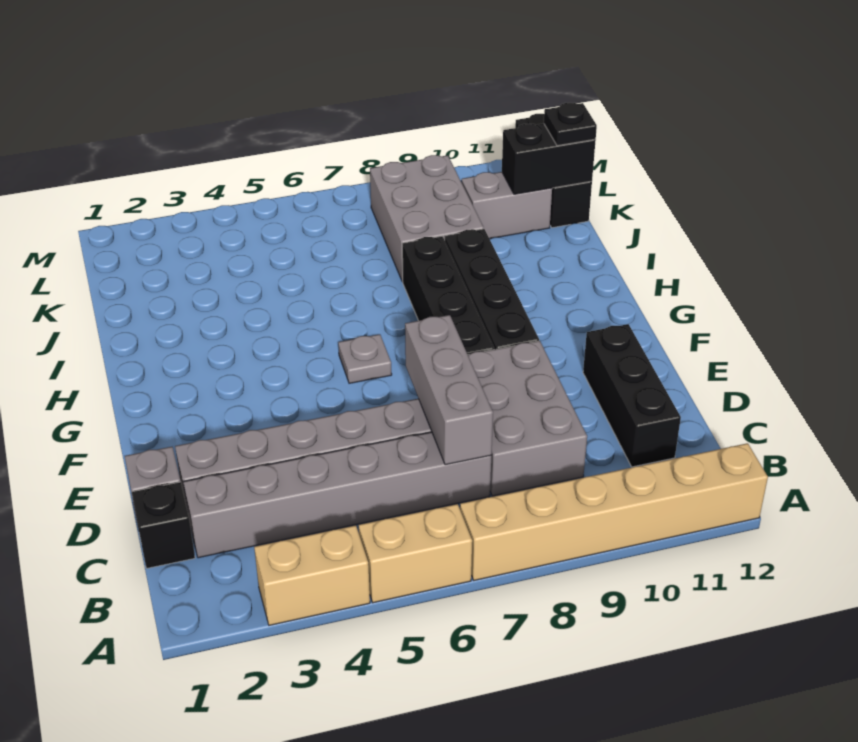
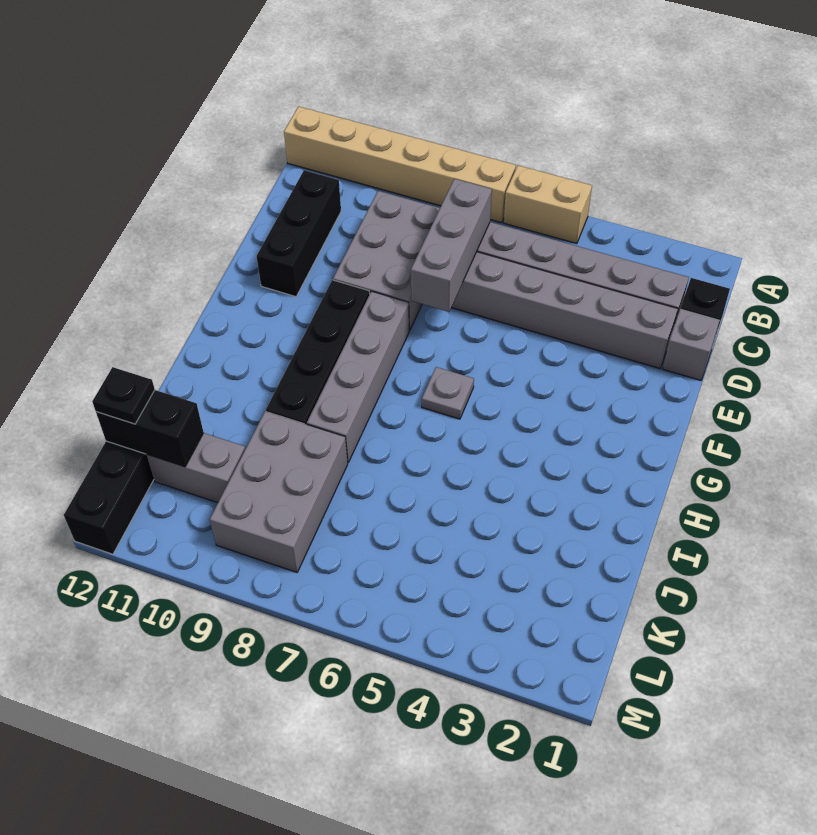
tan 1x2 brick [254,525,370,625] -> none
black 1x4 brick [402,236,494,355] -> grey 1x4 brick [307,291,409,462]

